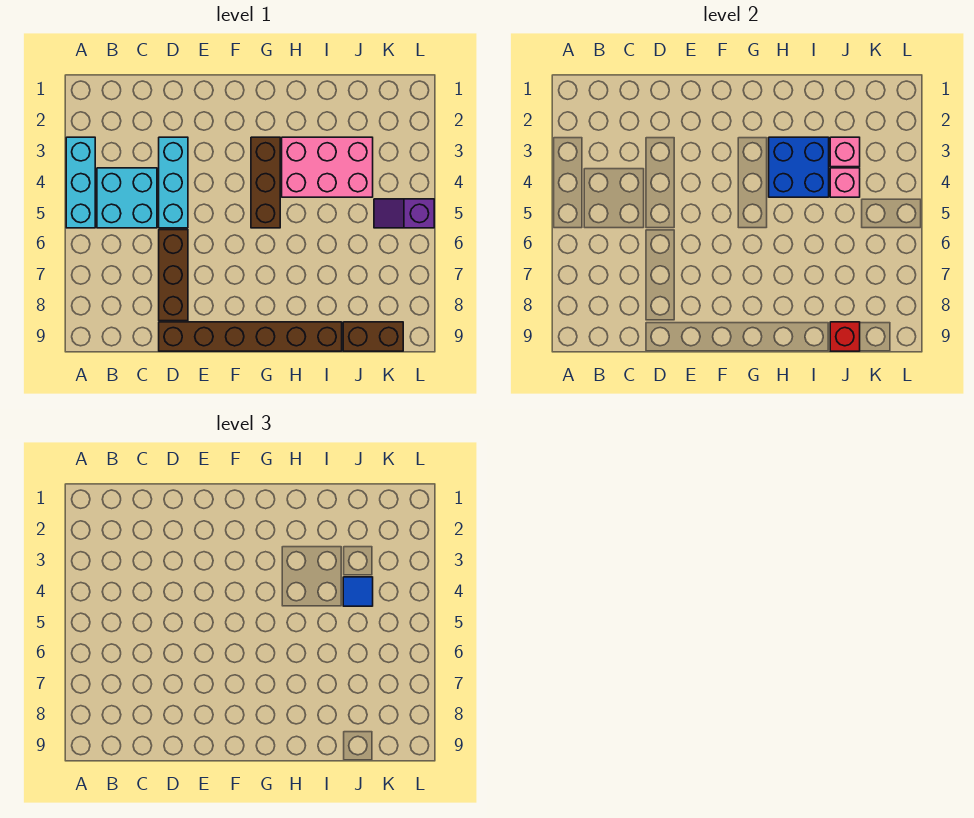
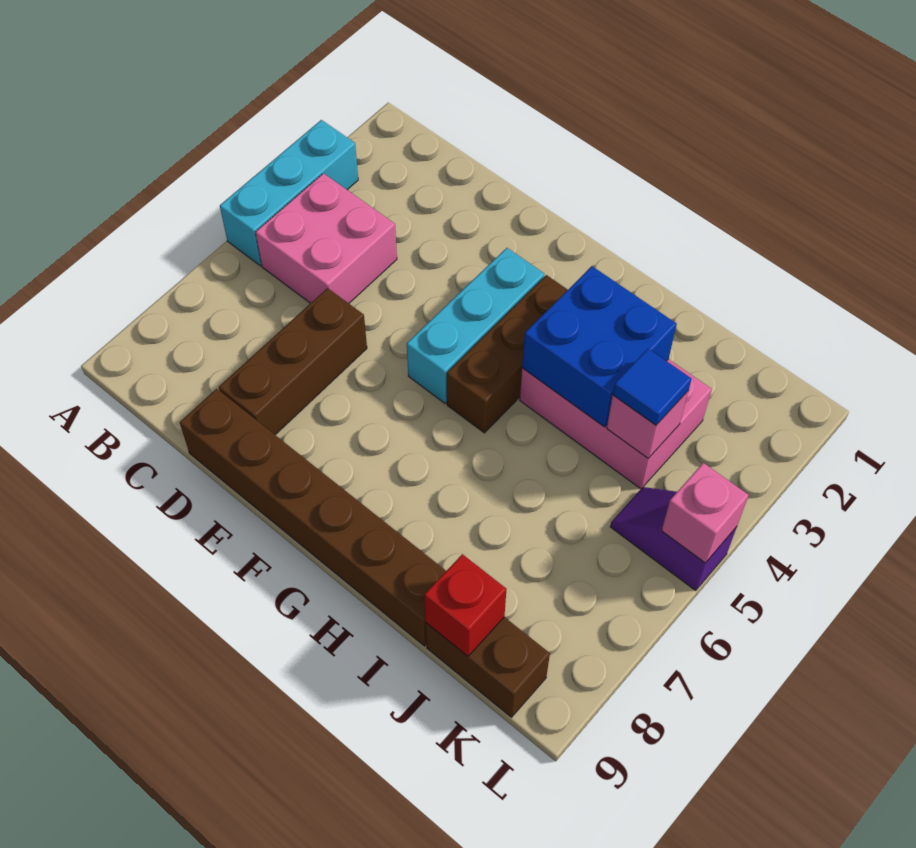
cyan 2x2 brick [97,168,157,228] -> pink 2x2 brick [256,173,397,303]
cyan 1x3 brick [159,137,188,228] -> cyan 1x3 brick moved to [407,248,544,403]
pink 1x1 brick [830,137,860,167] -> pink 1x1 brick moved to [662,463,749,563]

